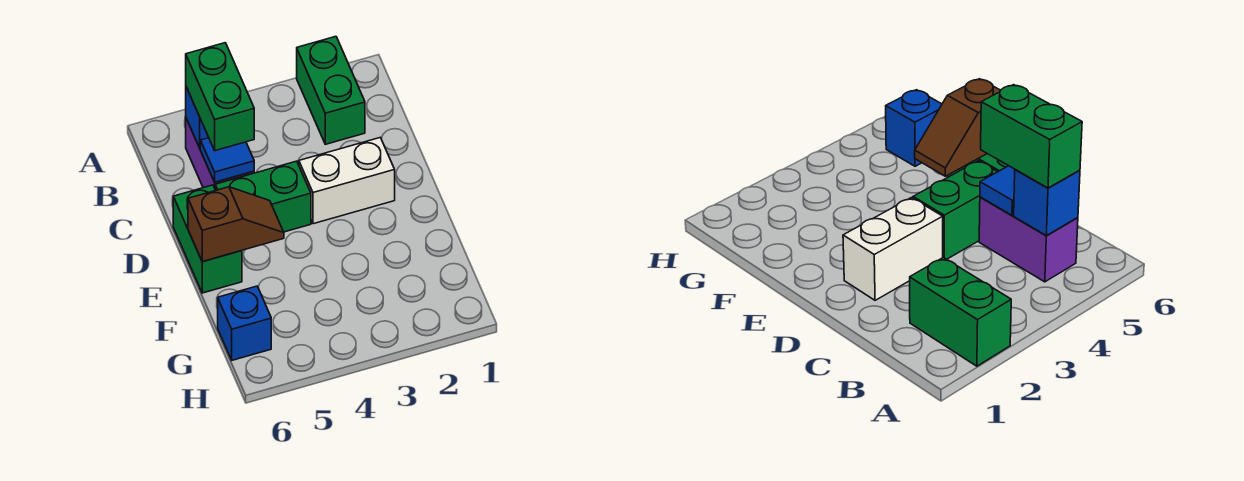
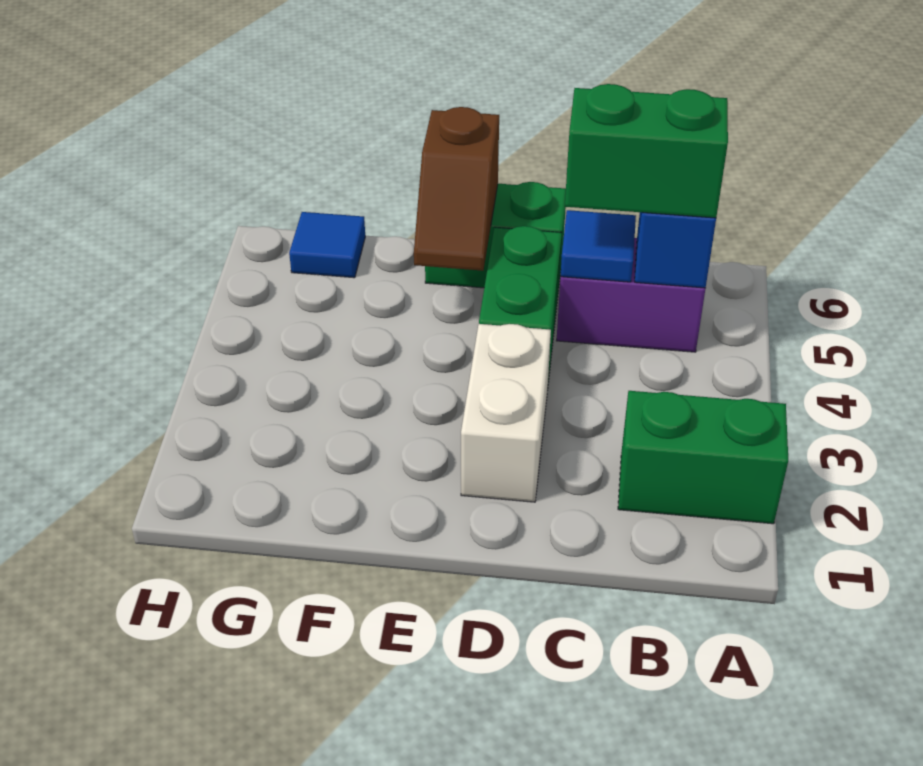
blue 1x1 brick [218,286,271,360] -> blue 1x1 tile [289,212,365,278]

